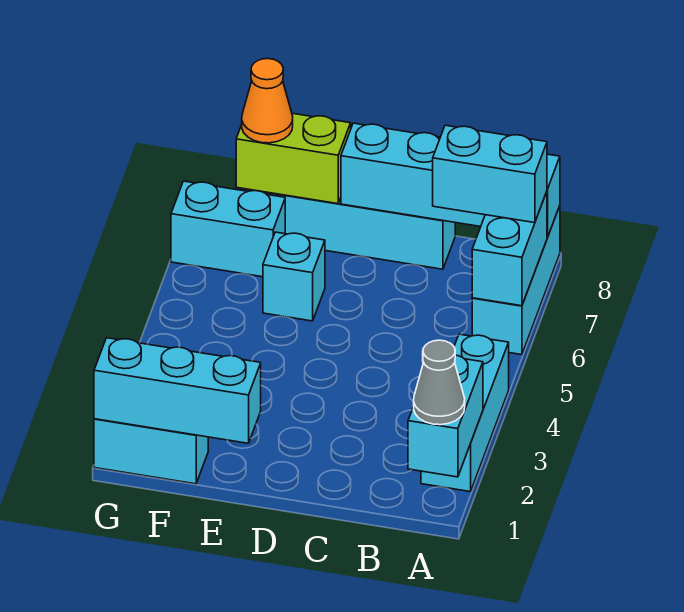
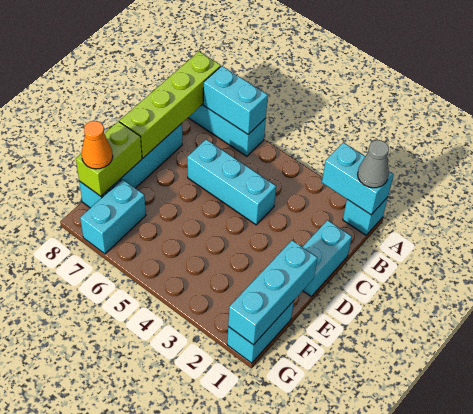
cyan 1x3 brick [421,334,509,492] -> cyan 1x3 brick moved to [187,139,276,225]
cyan 1x2 brick [433,125,547,223] -> cyan 1x2 brick moved to [303,220,352,296]
cyan 1x4 brick [341,123,560,237] -> lime 1x4 brick [119,52,221,158]
cyan 1x1 brick [263,232,325,321] -> cyan 1x1 brick moved to [343,197,388,235]

